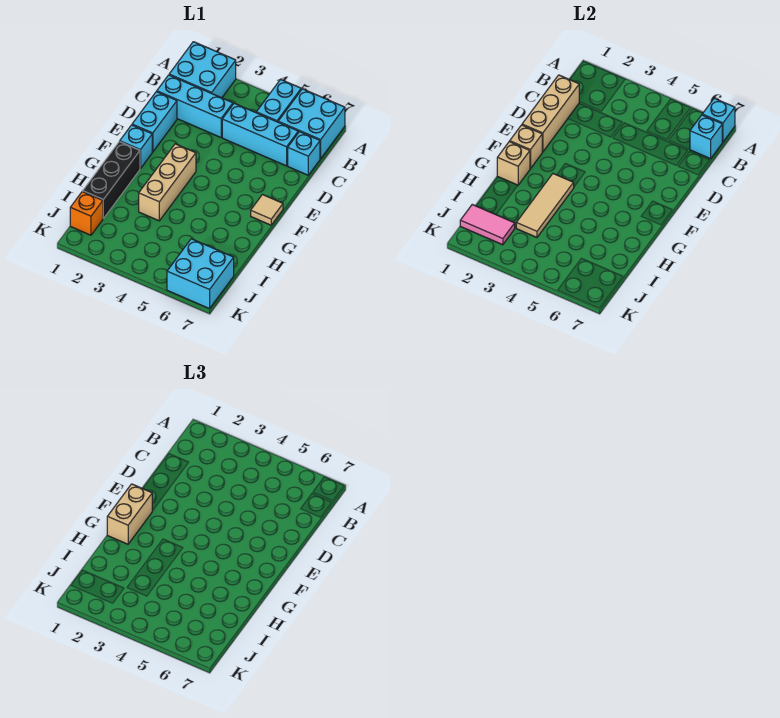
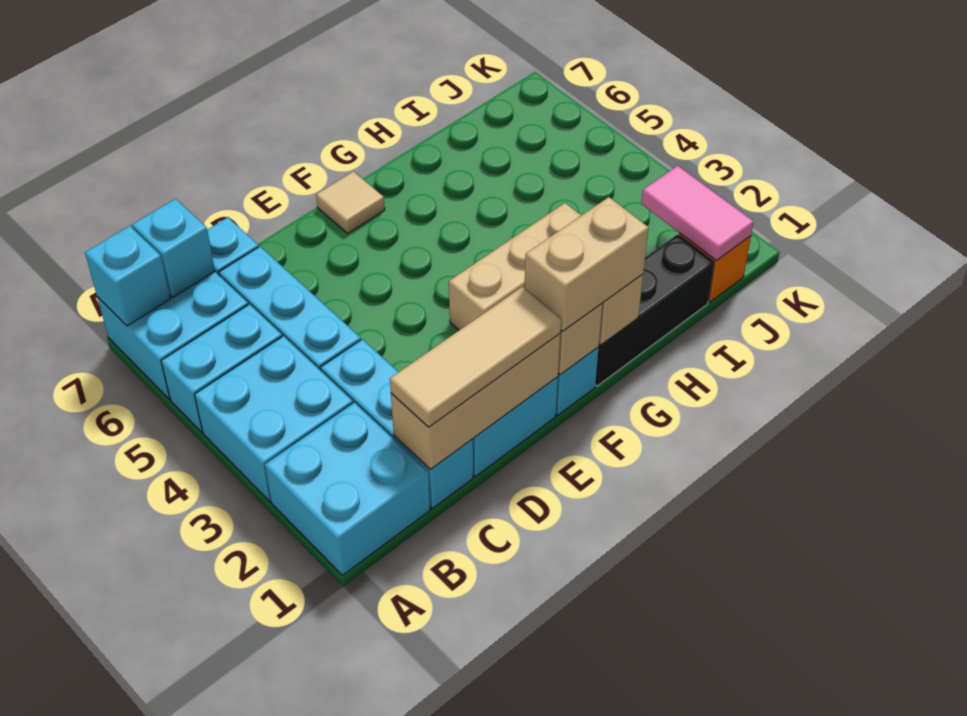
tan 1x3 tile [516,174,574,237] -> tan 1x3 tile moved to [390,287,561,427]
cyan 2x2 brick [167,239,234,309] -> cyan 2x2 brick moved to [195,336,353,502]

